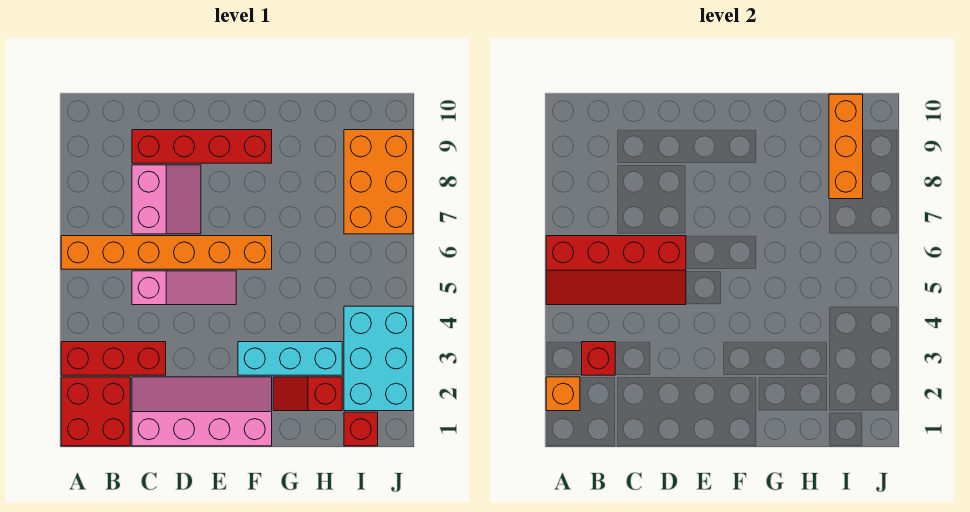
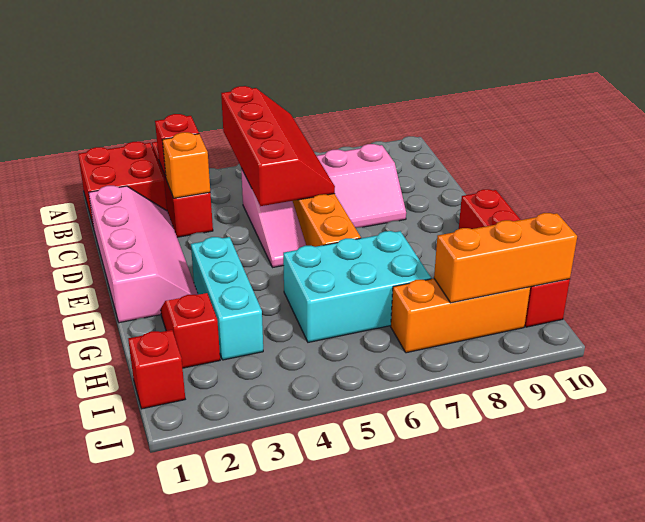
orange 1x1 brick [546,377,580,411] -> orange 1x1 brick moved to [162,132,210,198]
red 2x4 slope [546,236,686,305] -> red 2x4 slope turned to [221,86,335,206]
red 1x4 brick [132,130,272,163] -> red 1x4 brick moved to [459,189,570,327]
cyan 2x3 brick [344,306,413,411] -> cyan 2x3 brick moved to [283,231,431,342]
orange 2x3 brick [344,130,413,234] -> orange 1x3 brick [391,279,530,353]

